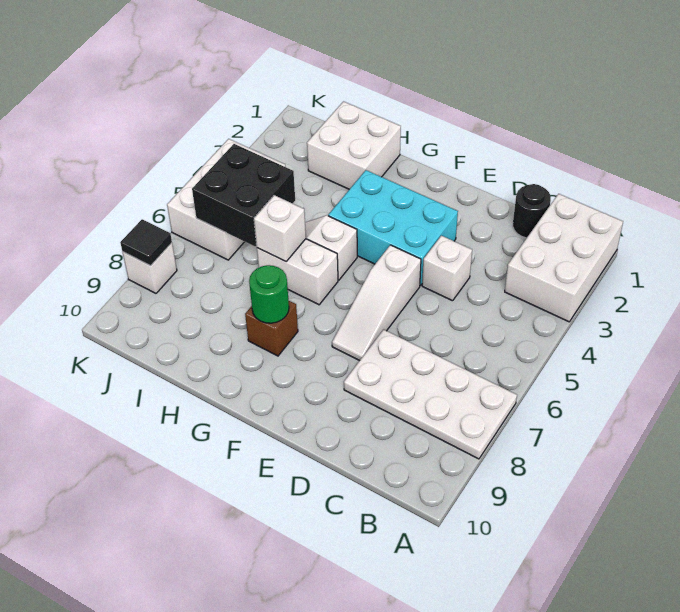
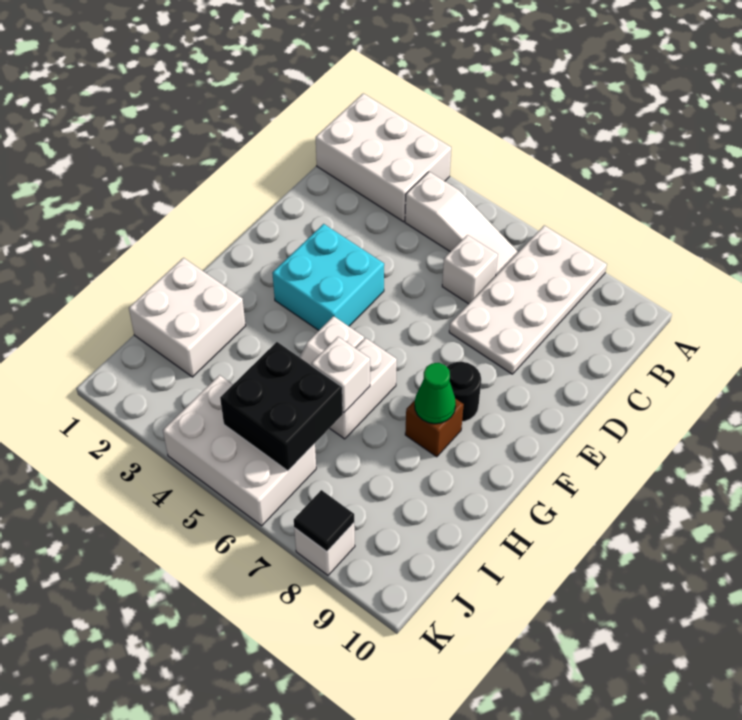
black 1x1 round brick [513,184,551,238] -> black 1x1 round brick moved to [447,362,481,422]
white 1x1 brick [422,236,472,301] -> white 1x1 brick moved to [442,235,498,304]
cyan 2x3 brick [328,170,458,286] -> cyan 2x2 brick [272,224,384,330]
white 1x3 slope [332,245,421,361] -> white 1x3 slope moved to [405,172,518,275]
green 1x1 round brick [249,265,289,323] -> green 1x1 cone [415,363,456,424]

